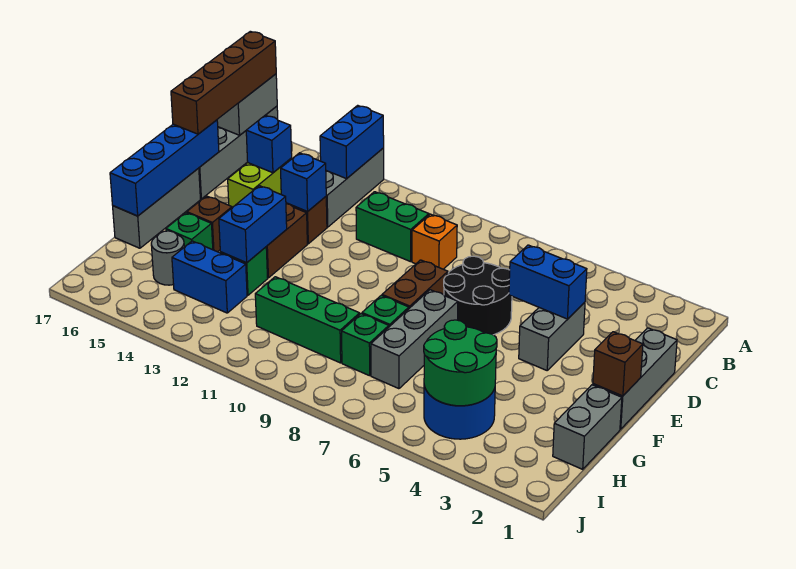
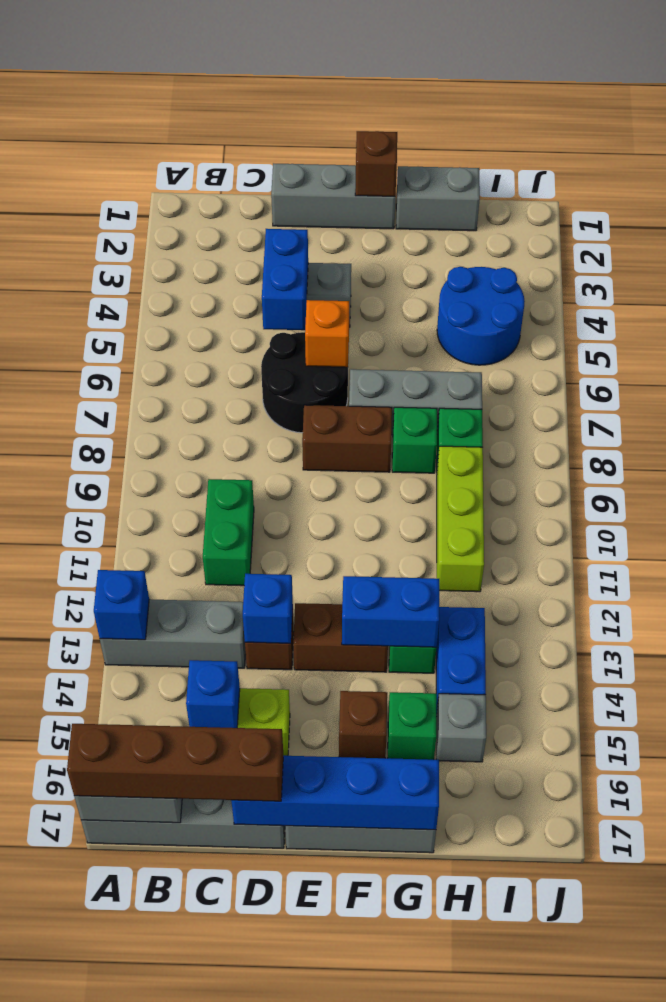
blue 1x2 brick [320,105,384,179] -> blue 1x1 brick [94,570,149,640]
orange 1x1 brick [412,214,457,269] -> orange 1x1 brick moved to [305,300,349,367]
green 2x2 round brick [424,320,497,406] -> none
green 1x3 brick [255,277,360,363] -> lime 1x3 brick [437,446,484,592]
grey 1x1 round brick [151,231,184,285] -> grey 1x1 brick [436,694,486,762]

